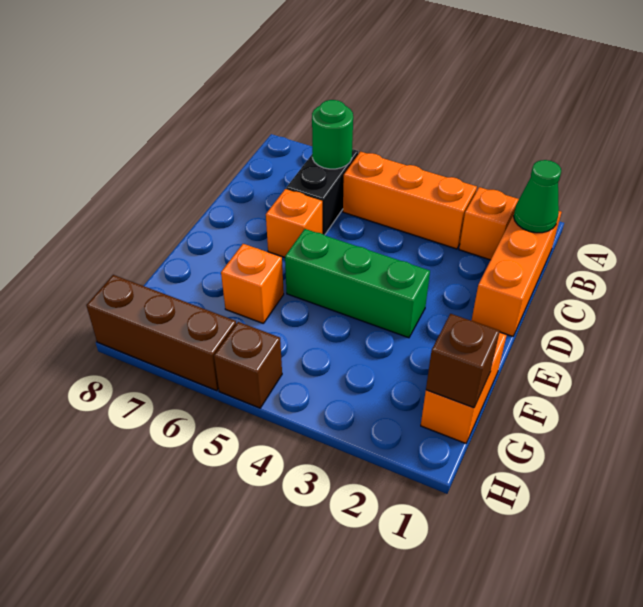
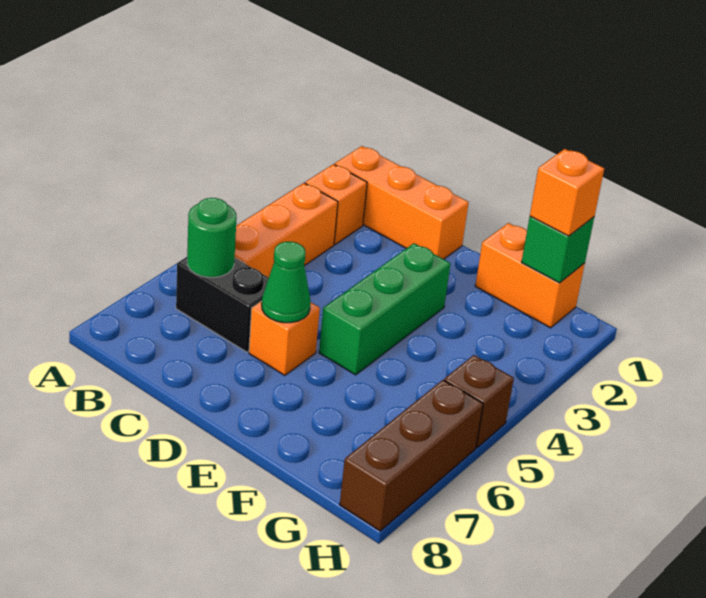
green 1x1 cone [514,160,561,233] -> green 1x1 cone moved to [262,242,311,323]
orange 1x1 brick [221,244,284,324] -> orange 1x1 brick moved to [530,149,604,236]
brown 1x1 brick [426,314,500,408] -> green 1x1 brick [521,216,594,283]

